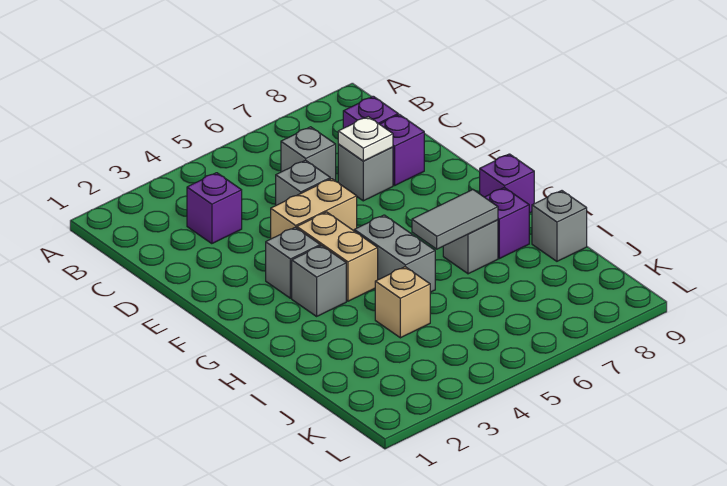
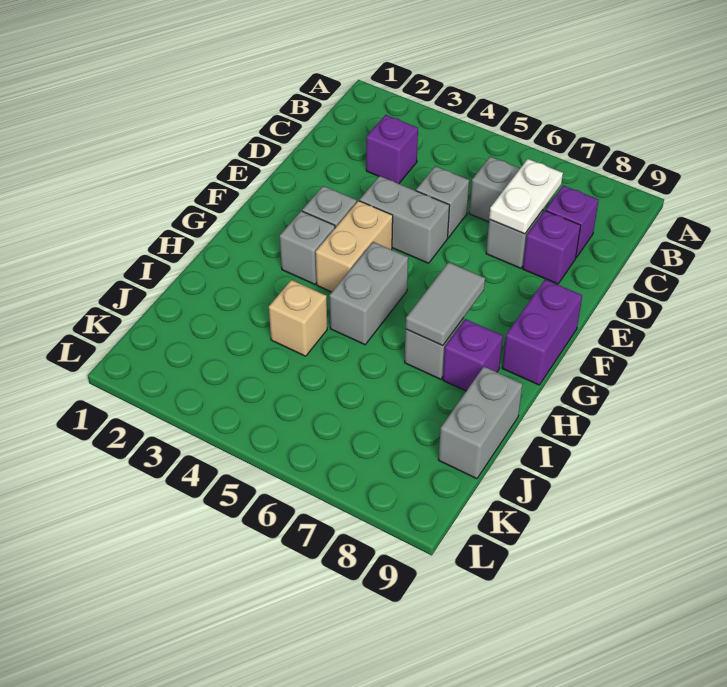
white 1x1 plate [338,117,393,161] -> white 1x2 plate [489,159,563,234]
tan 1x2 brick [271,179,357,239] -> grey 1x2 brick [360,176,450,263]
purple 1x1 brick [480,154,534,213] -> purple 1x2 brick [502,280,582,385]
grey 1x2 tile [412,189,498,249] -> grey 1x2 tile turned to [406,262,485,346]
grey 1x1 brick [532,191,587,261] -> grey 1x2 brick [439,367,523,479]

